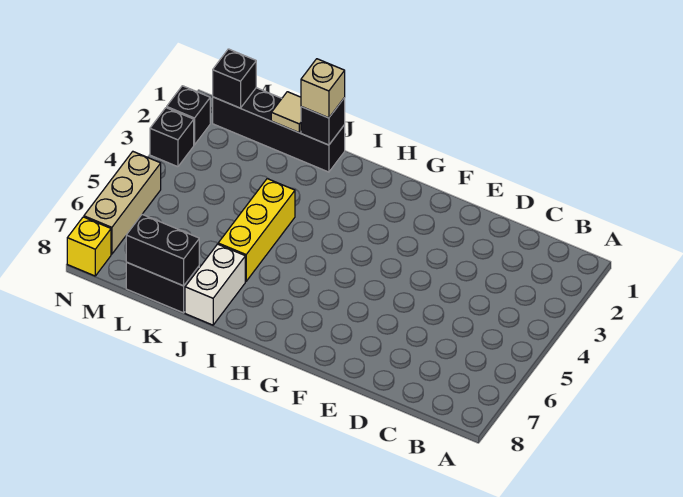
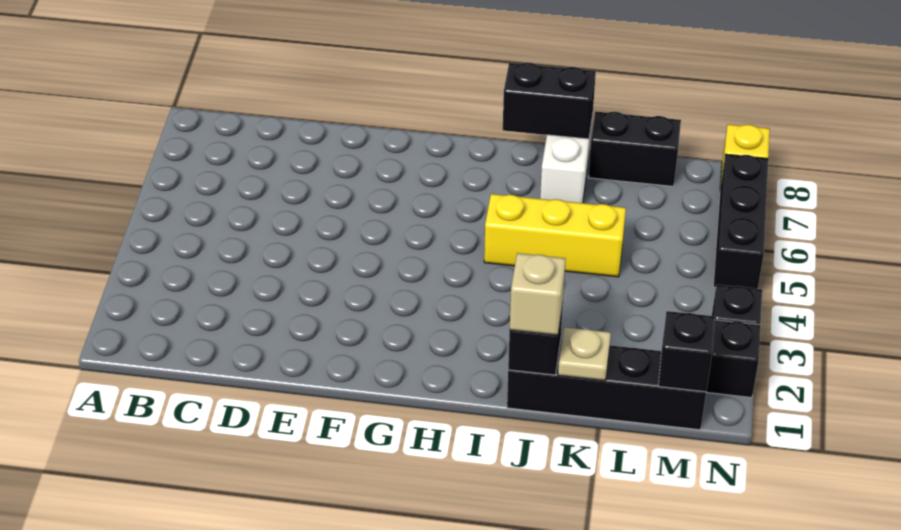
yellow 1x3 brick [218,179,295,281] -> yellow 1x3 brick turned to [484,194,626,277]
tan 1x1 tile [271,92,301,133] -> tan 1x1 plate [558,327,611,381]
black 1x2 brick [126,214,199,286] -> black 1x2 brick moved to [503,63,596,139]
tan 1x3 brick [84,152,161,254] -> black 1x3 brick [713,154,768,289]

